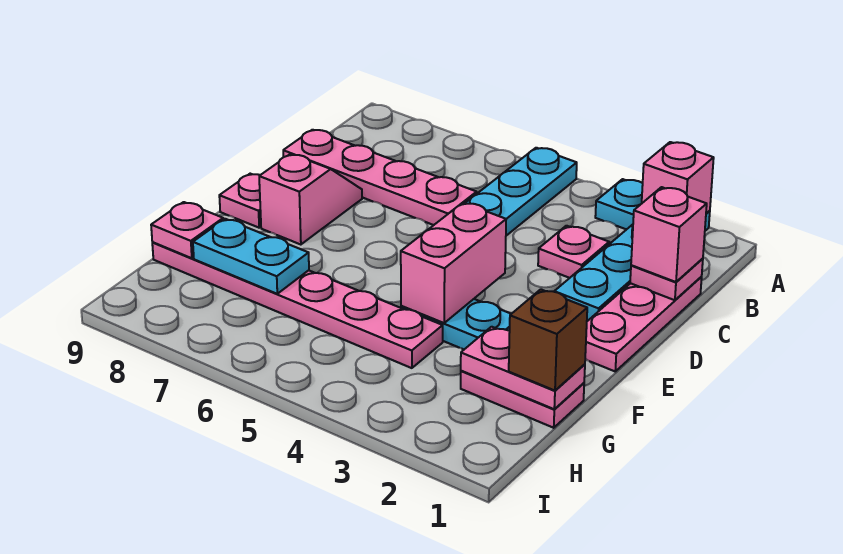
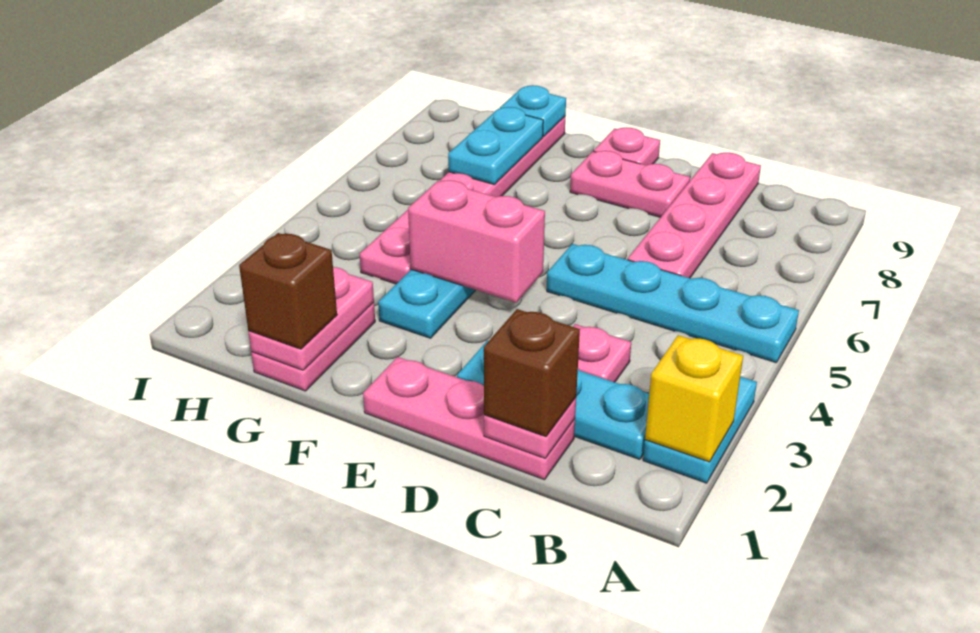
pink 1x1 brick [642,142,714,213] -> yellow 1x1 brick [645,335,743,462]
pink 1x1 brick [631,187,707,282] -> brown 1x1 brick [484,309,580,437]
pink 1x2 slope [259,154,362,245] -> pink 1x2 plate [570,151,690,217]
pink 1x1 plate [151,202,223,258] -> cyan 1x1 plate [500,85,566,137]

